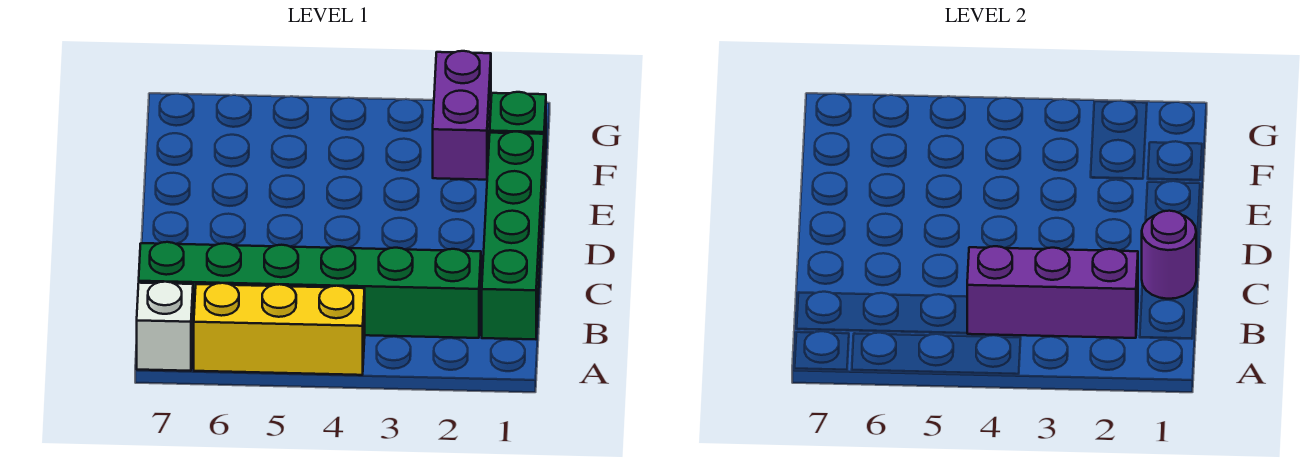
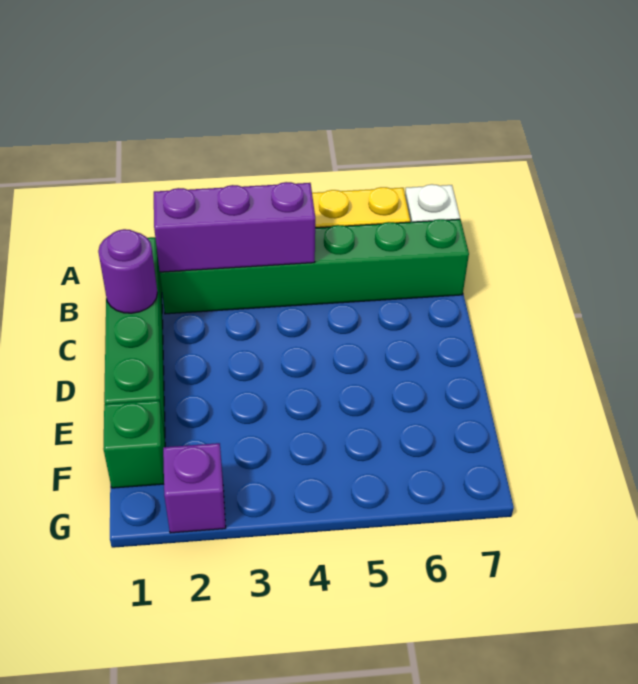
purple 1x2 brick [433,51,491,180] -> purple 1x1 brick [163,443,226,533]

